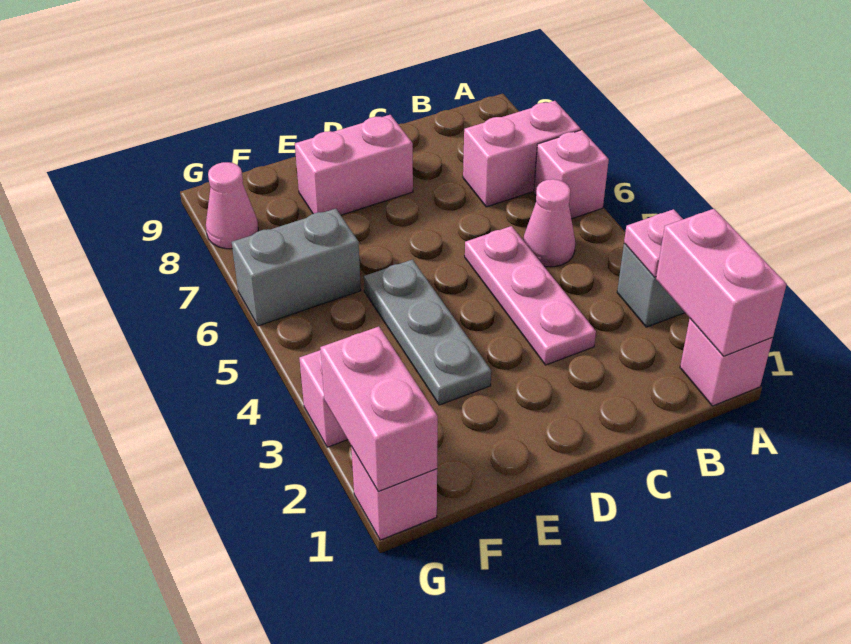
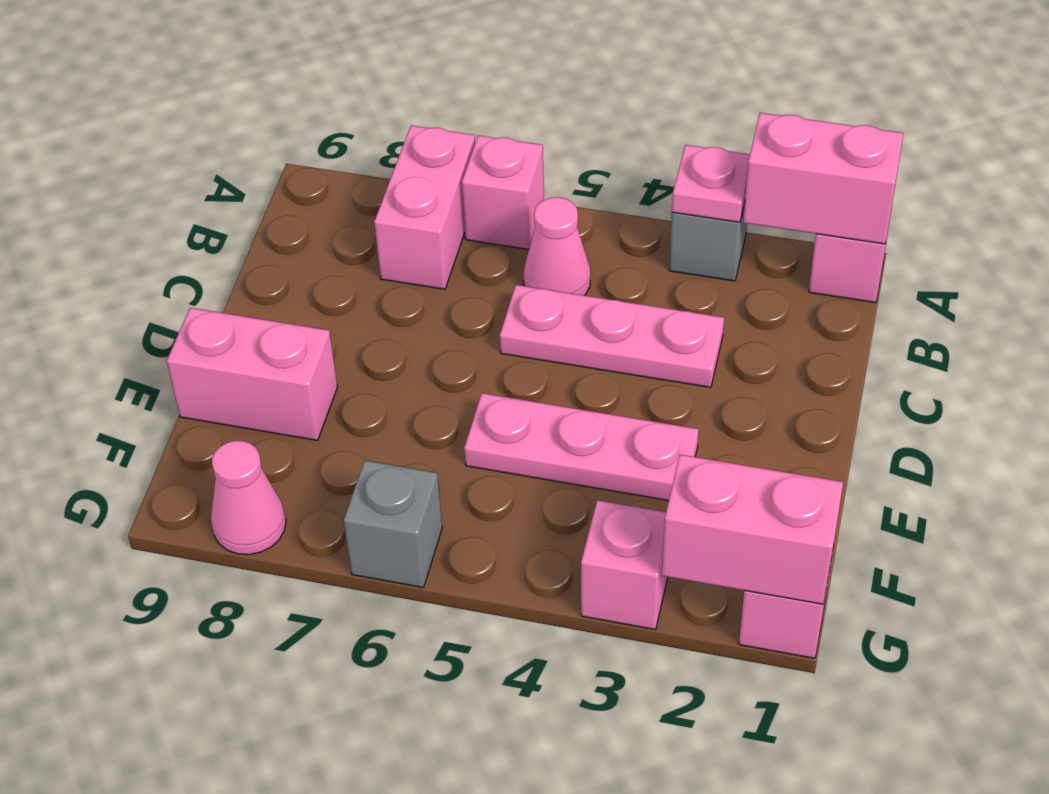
pink 1x2 brick [295,115,413,215] -> pink 1x2 brick turned to [167,308,337,441]
grey 1x3 plate [364,260,491,405] -> pink 1x3 plate [464,393,699,501]
grey 1x2 brick [232,209,361,326] -> grey 1x1 brick [344,460,442,588]

